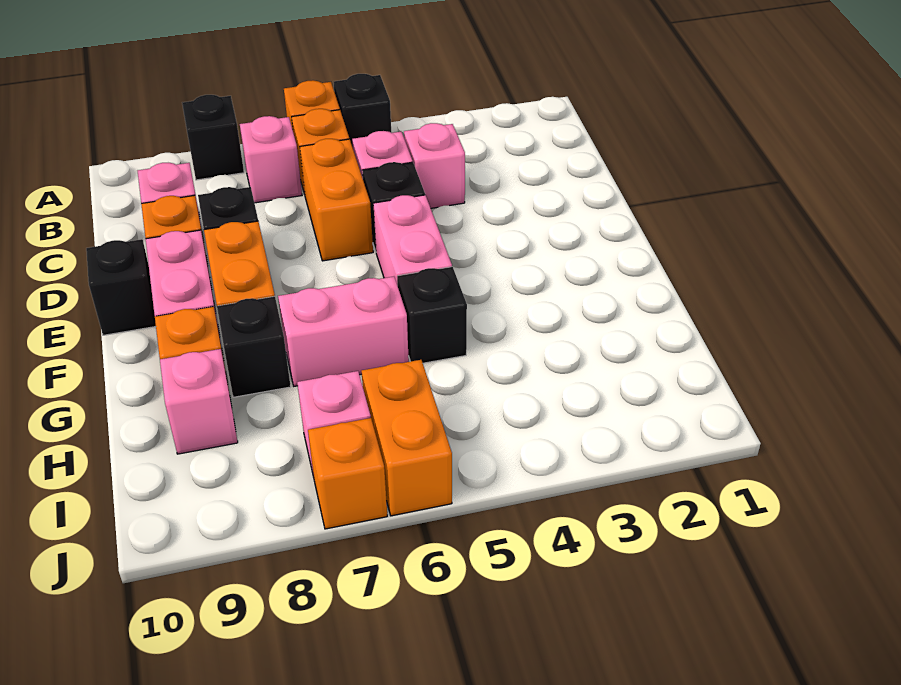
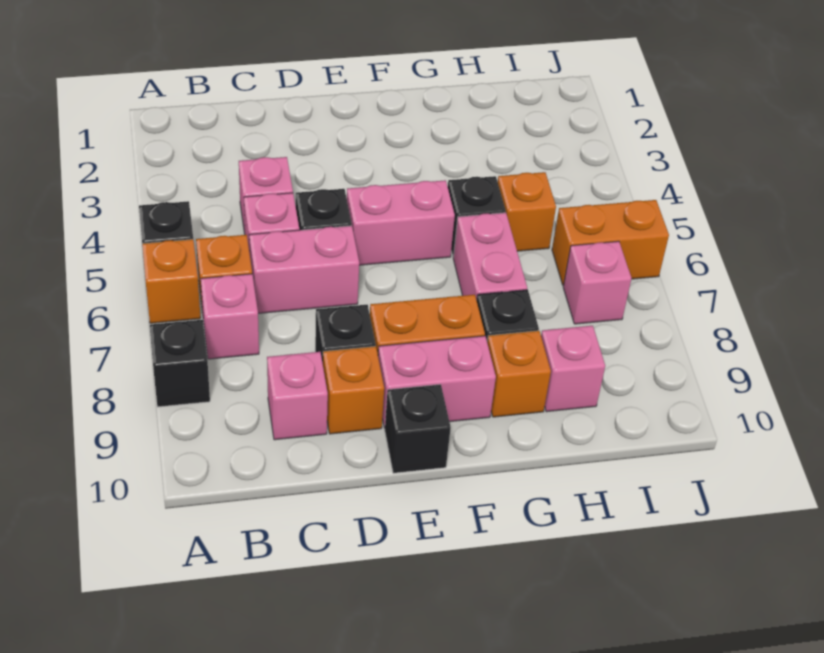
orange 1x2 brick [300,139,373,261] -> pink 1x2 brick [249,226,359,313]
orange 1x1 brick [308,418,387,529] -> orange 1x1 brick moved to [498,172,556,251]

